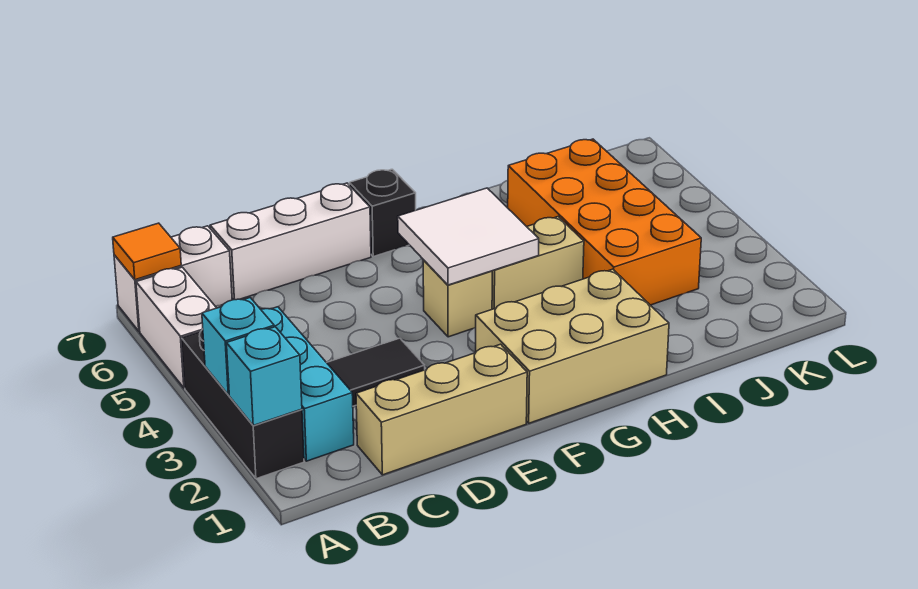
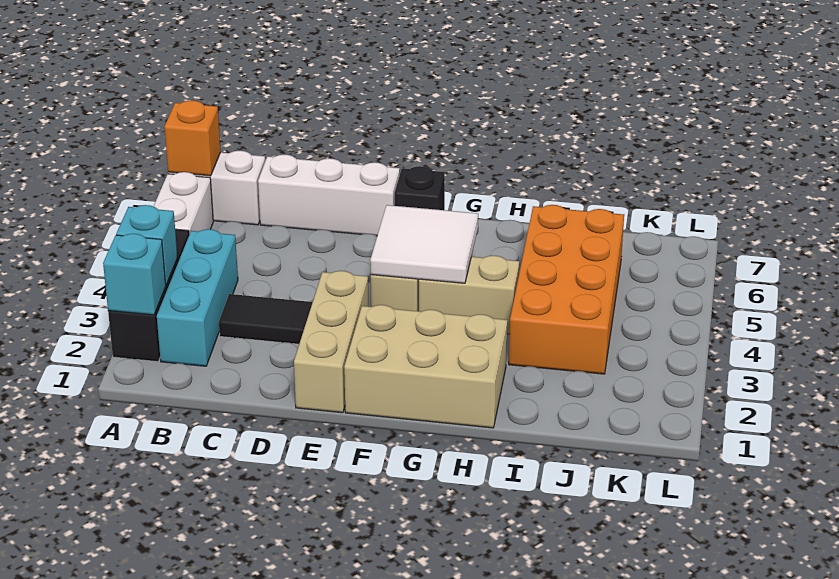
orange 1x1 tile [113,223,181,280] -> orange 1x1 brick [165,100,221,176]
tan 1x3 brick [356,344,527,475] -> tan 1x3 brick turned to [294,271,368,413]

